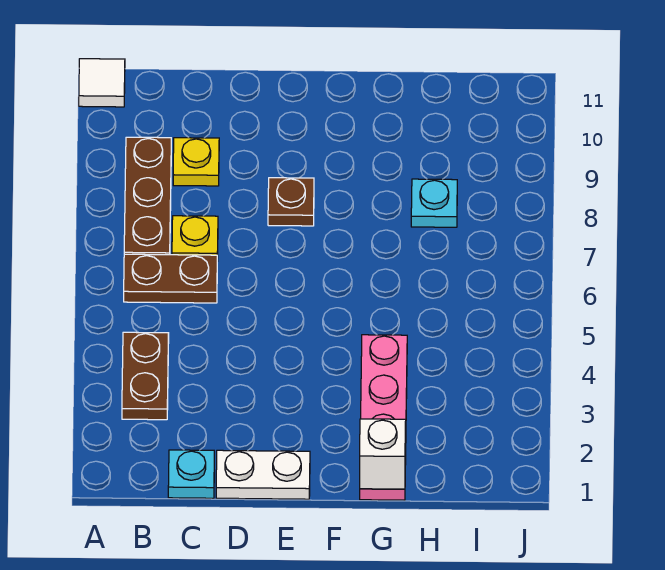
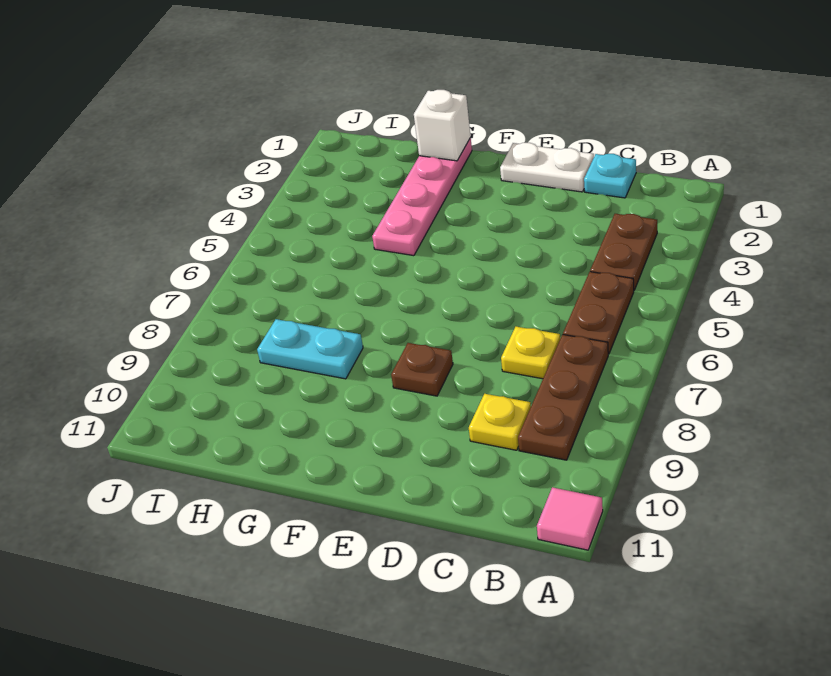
white 1x1 tile [79,59,125,107] -> pink 1x1 tile [537,487,603,550]
brown 1x2 plate [124,254,217,303] -> brown 1x2 plate turned to [563,272,634,354]
cyan 1x1 plate [411,179,457,227] -> cyan 1x2 plate [257,319,363,379]

